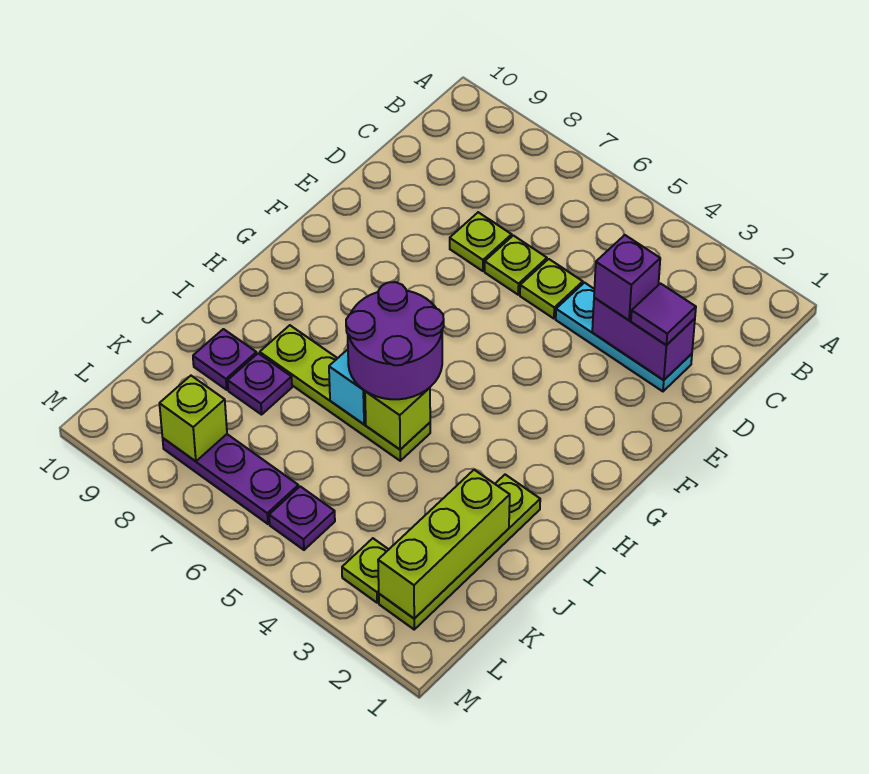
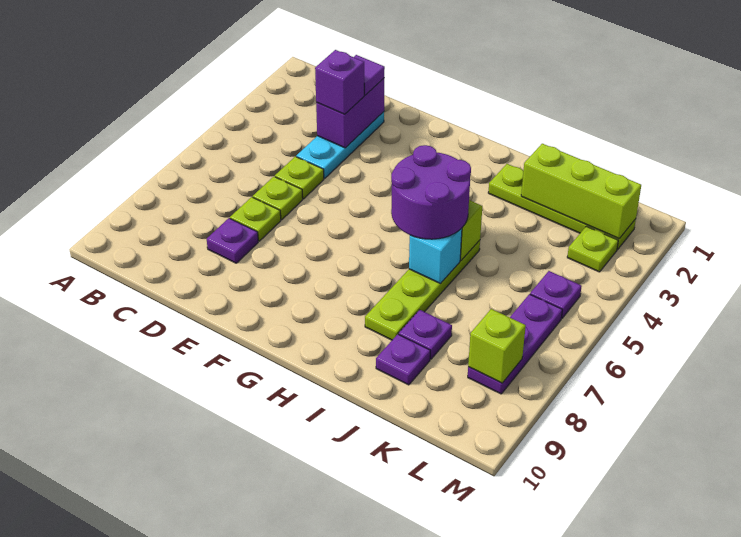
none -> purple 1x1 plate [207,218,258,263]

